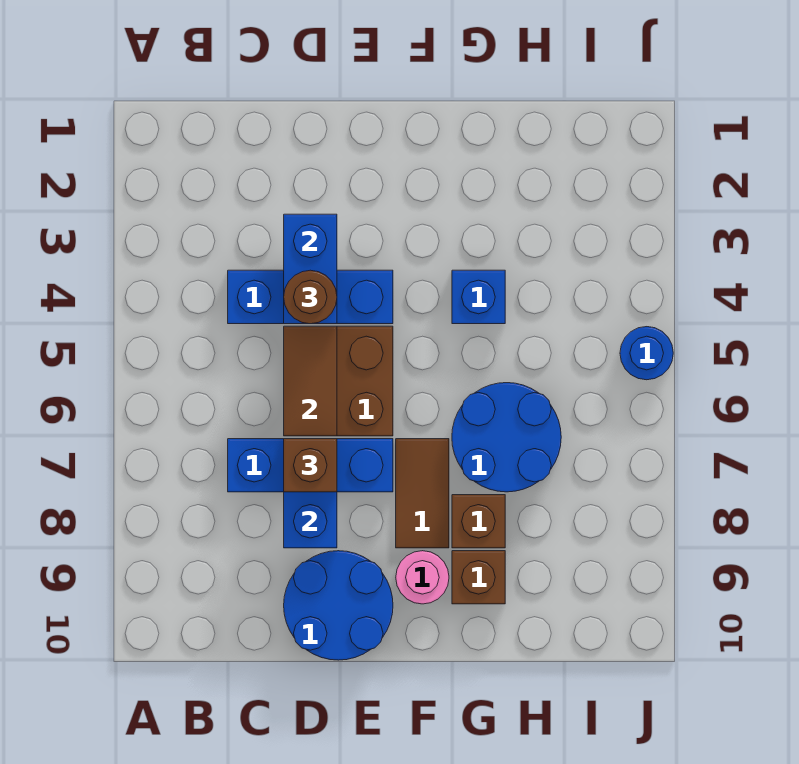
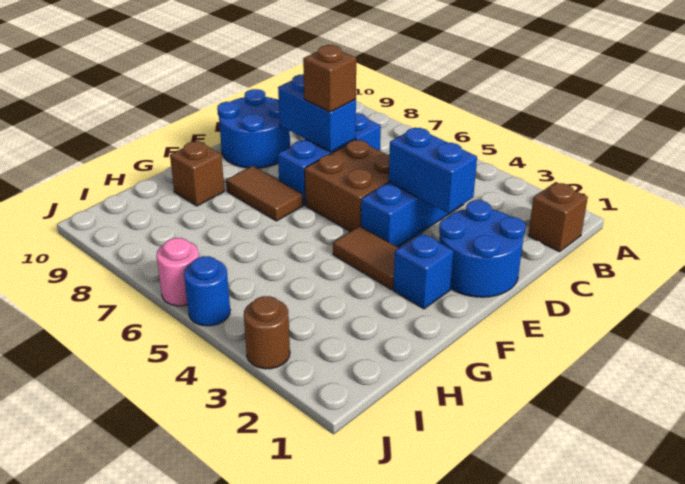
brown 1x1 round brick [284,270,337,324] -> brown 1x1 round brick moved to [244,296,290,369]
brown 1x2 tile [284,326,337,436] -> brown 1x2 tile moved to [333,226,399,290]
pink 1x1 round brick [396,551,449,604] -> pink 1x1 round brick moved to [156,238,199,306]
blue 1x1 brick [452,270,505,324] -> blue 1x1 brick moved to [393,233,453,309]
blue 2x2 round brick [452,383,561,492] -> blue 2x2 round brick moved to [439,200,525,297]
brown 1x1 brick [452,495,505,548] -> brown 1x1 brick moved to [528,182,588,252]

